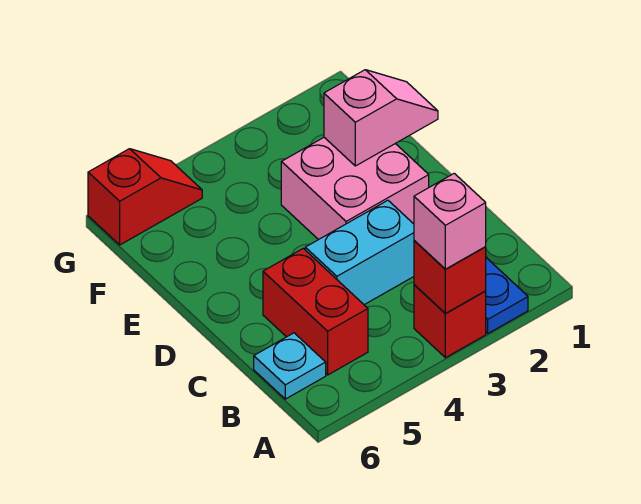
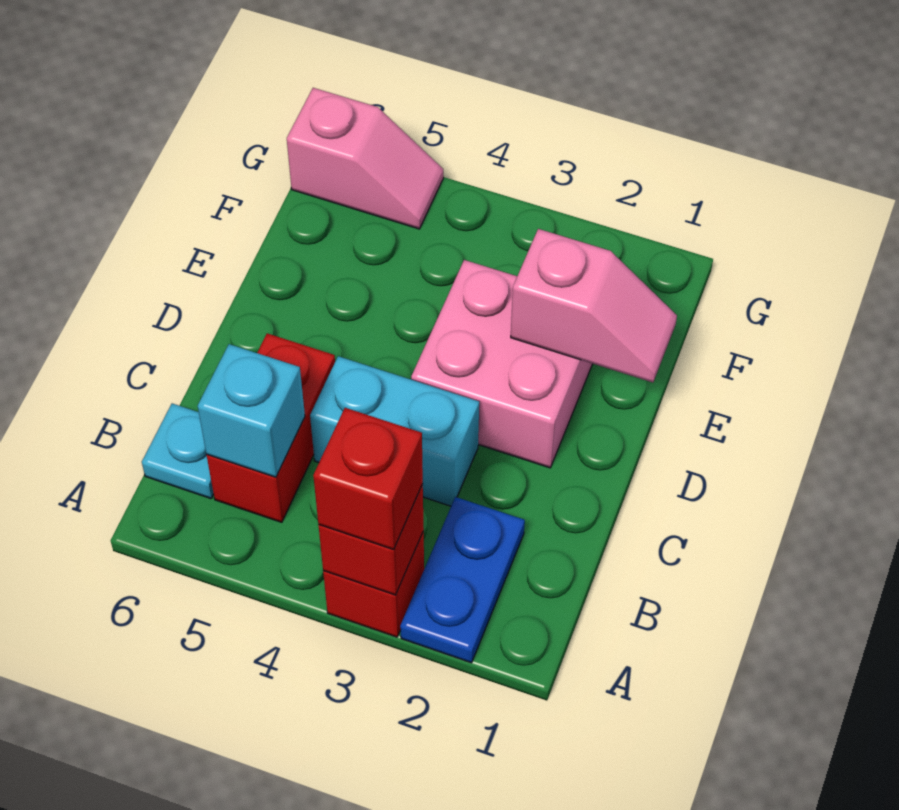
pink 1x1 brick [414,173,486,269] -> red 1x1 brick [313,408,423,550]
none -> cyan 1x1 brick [198,344,305,477]
red 1x2 slope [88,149,202,245] -> pink 1x2 slope [287,88,443,229]

